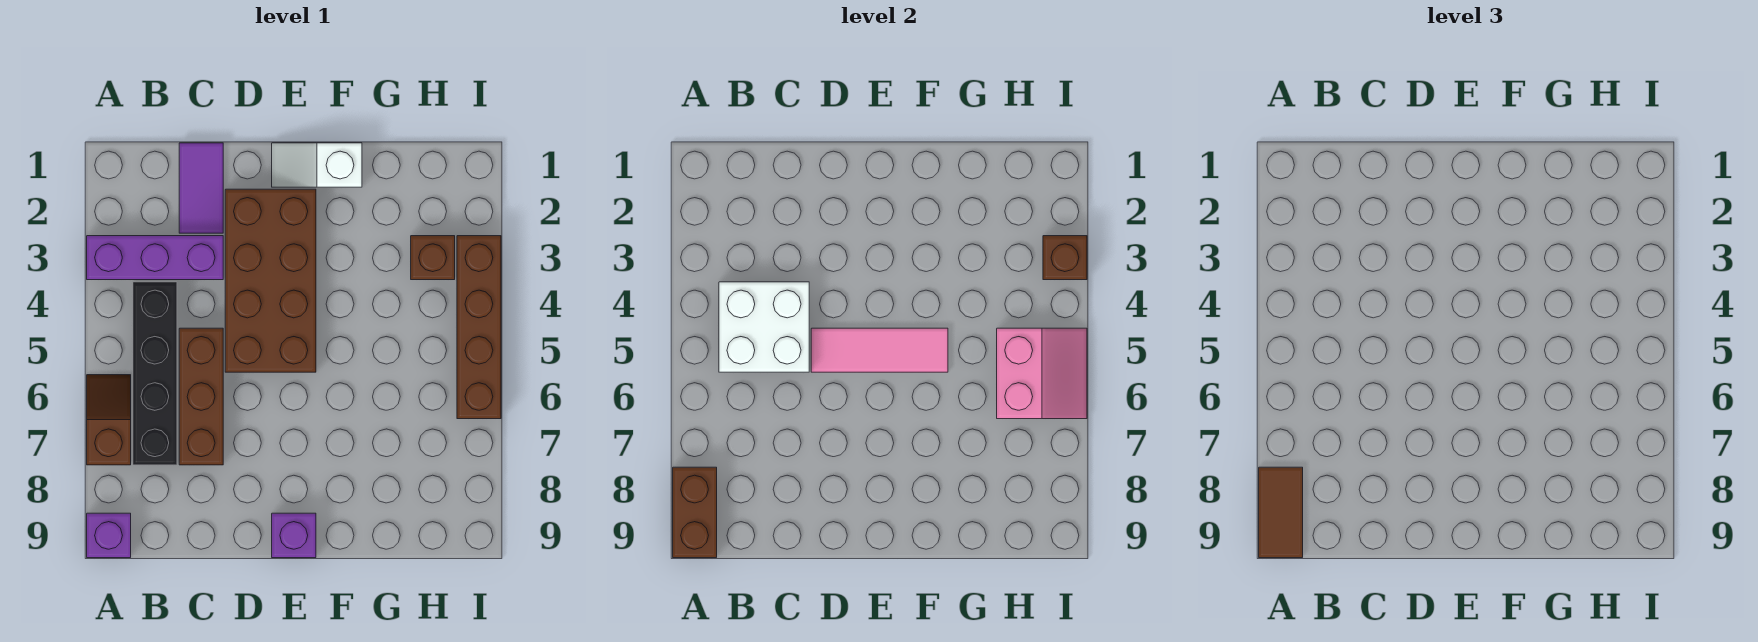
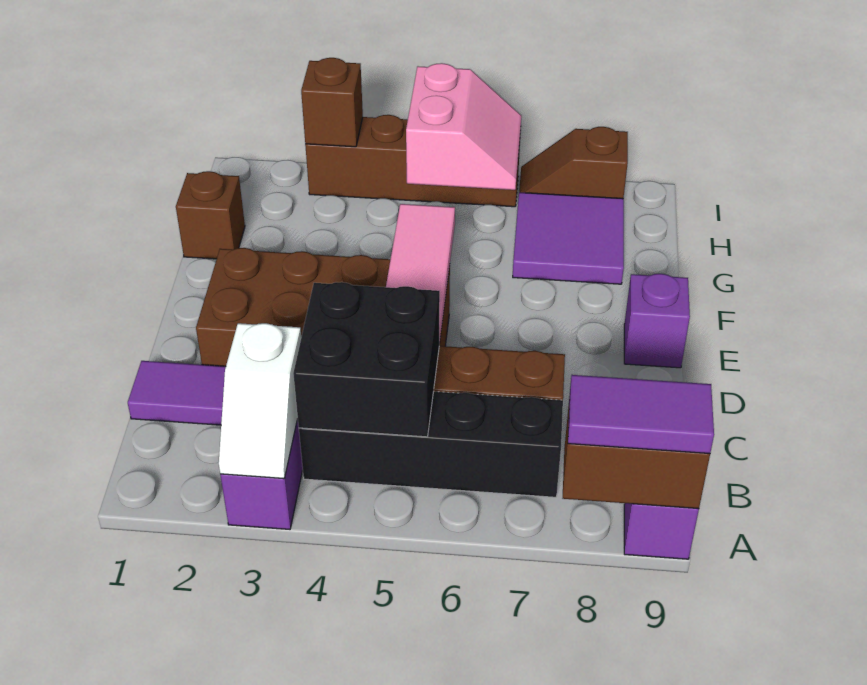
brown 1x2 slope [87,375,131,465] -> brown 1x2 slope moved to [519,127,628,199]
brown 1x2 tile [1259,467,1303,558] -> purple 1x2 tile [568,375,714,454]
white 2x2 brick [719,282,809,372] -> black 2x2 brick [293,282,440,437]
white 1x2 slope [272,143,362,187] -> white 1x2 slope moved to [219,323,301,479]
none -> purple 2x2 tile [513,192,624,284]
brown 1x1 brick [411,236,455,280] -> brown 1x1 brick moved to [176,171,245,259]
pink 2x2 slope [997,328,1087,419] -> pink 2x2 slope turned to [406,63,521,190]

